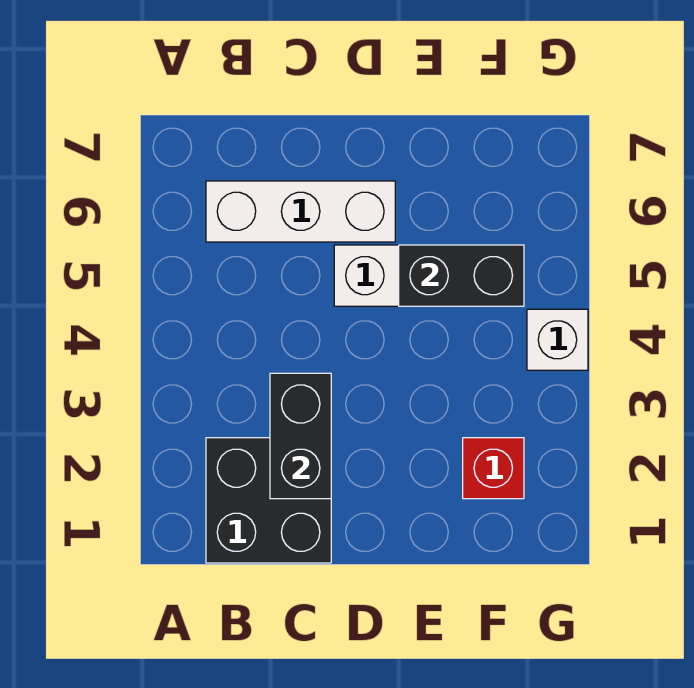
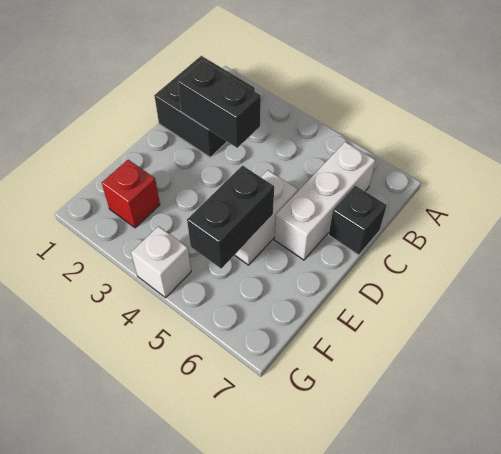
none -> black 1x1 brick [329,186,387,255]

